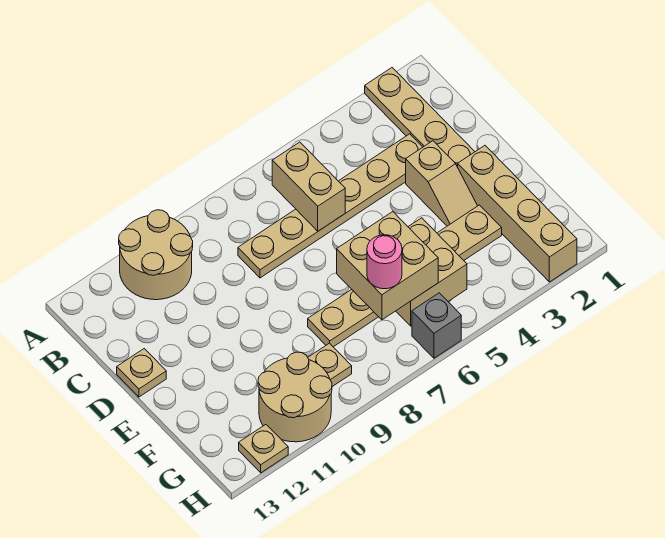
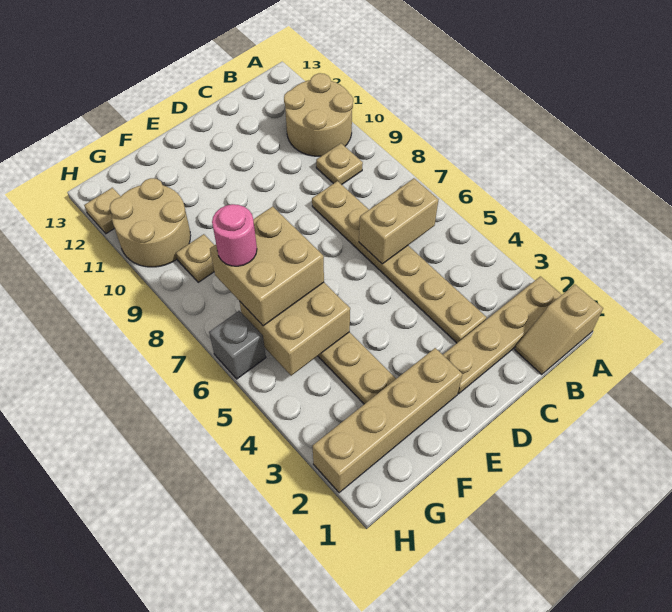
tan 1x2 slope [406,141,477,226] -> tan 1x2 slope moved to [515,285,603,375]
tan 1x1 plate [117,349,166,397] -> tan 1x1 plate moved to [316,143,363,185]

